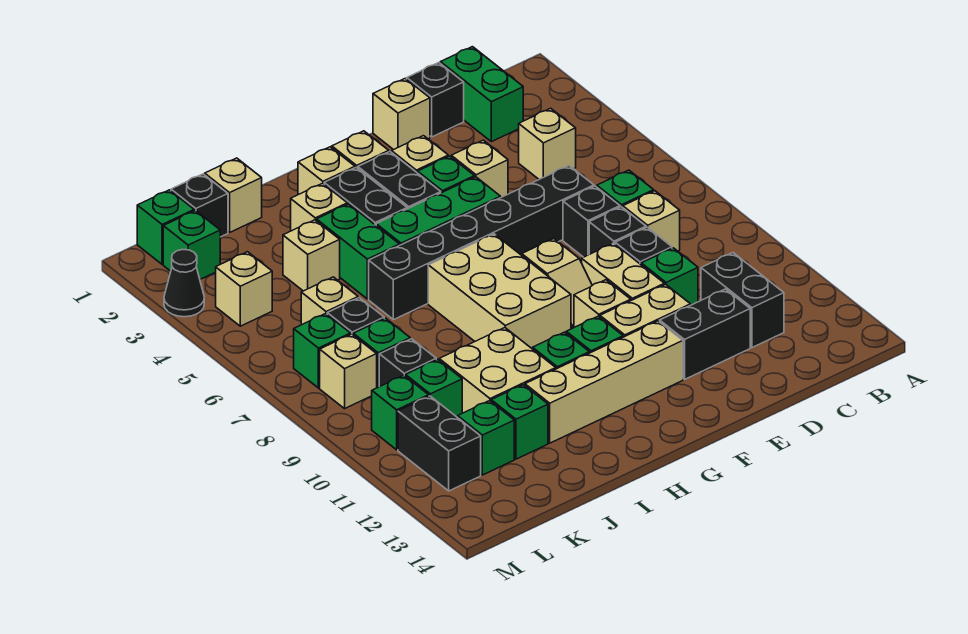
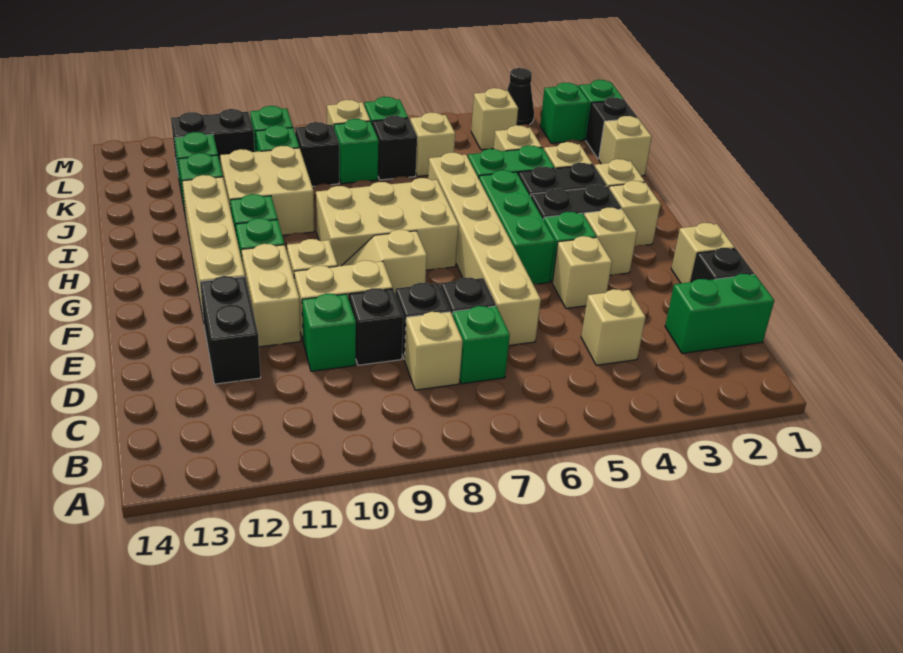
black 1x2 brick [701,253,784,348] -> none
black 1x6 brick [369,166,594,320] -> tan 1x6 brick [428,153,541,345]

